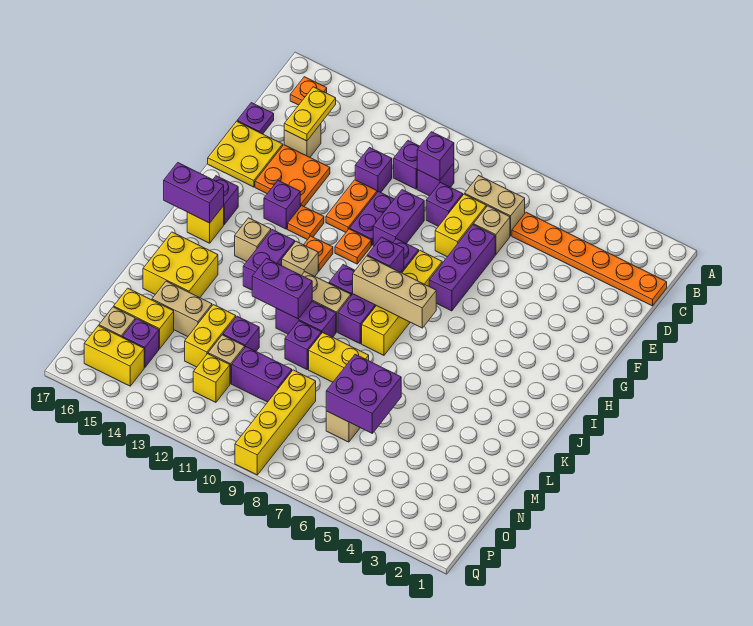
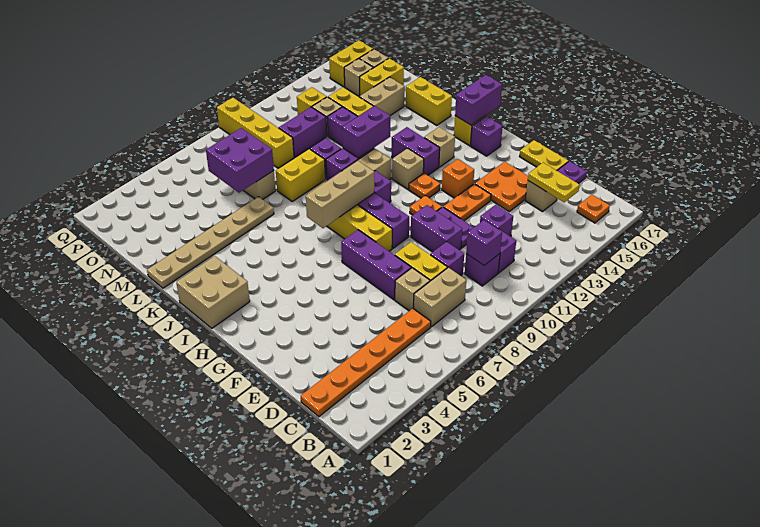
orange 1x2 plate [326,180,377,232] -> orange 1x2 plate turned to [444,184,491,221]
yellow 2x2 plate [208,121,283,187] -> yellow 1x2 plate [519,140,568,171]
orange 1x1 plate [288,206,324,240] -> orange 1x1 brick [442,159,474,198]
purple 1x1 brick [264,180,300,229] -> none
purple 1x1 brick [367,237,404,272] -> none
none -> tan 2x2 brick [176,256,250,328]
yellow 2x2 brick [143,232,218,298] -> yellow 1x2 brick [406,77,452,125]
none -> tan 1x6 plate [147,197,274,288]
purple 1x1 brick [123,319,159,367] -> tan 1x1 brick [344,59,373,96]

